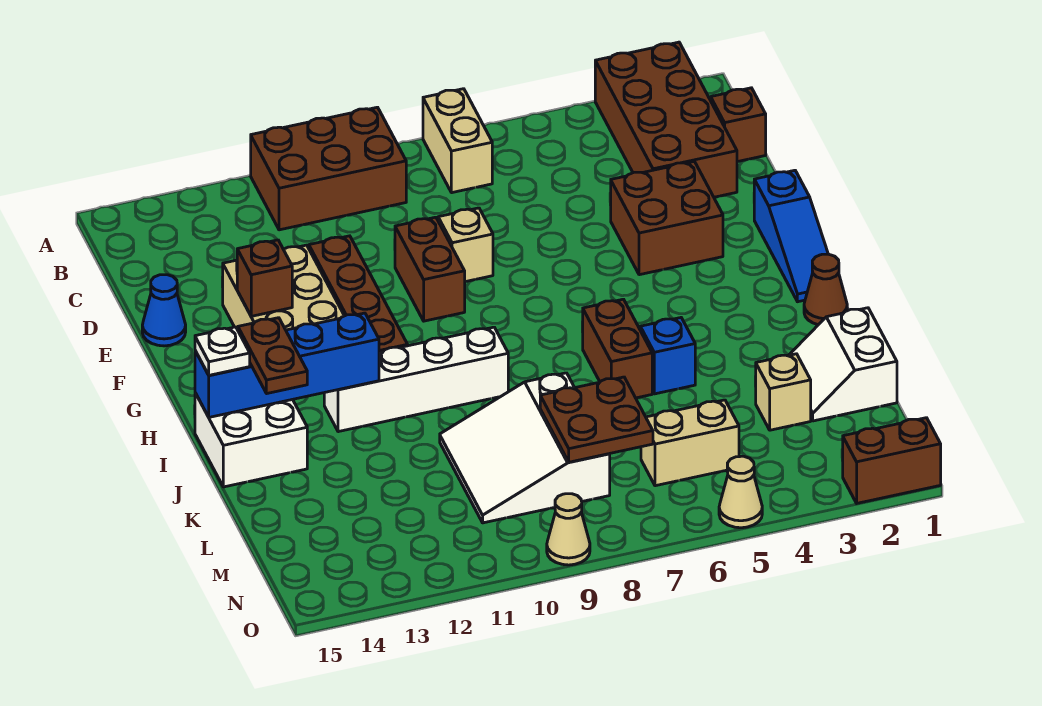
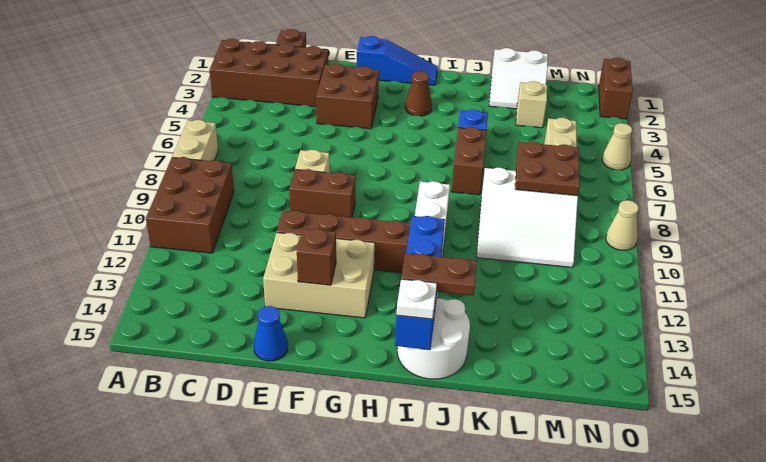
tan 1x2 brick [423,89,492,193] -> tan 1x2 brick turned to [172,120,218,161]
brown 1x1 cone [804,254,847,325] -> brown 1x1 cone moved to [405,71,432,116]
brown 1x2 brick [583,299,652,398] -> brown 1x2 brick turned to [451,127,486,195]
white 2x2 brick [195,393,307,487] -> white 2x2 round brick [397,298,470,379]

